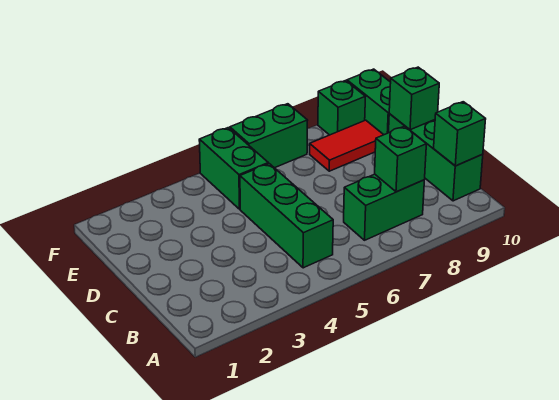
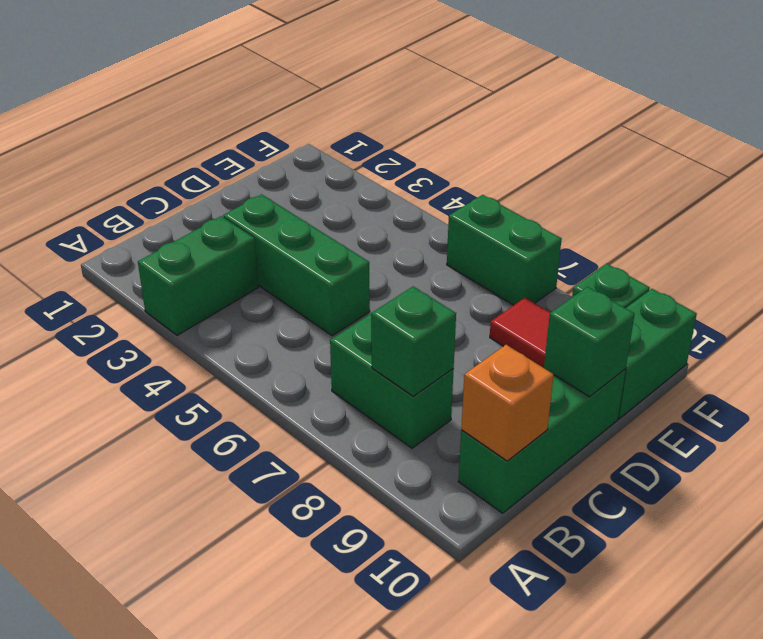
green 1x3 brick [240,164,333,268] -> green 1x3 brick turned to [223,194,370,336]
green 1x1 brick [434,102,486,166] -> orange 1x1 brick [461,345,554,461]
green 1x2 brick [199,128,268,209] -> green 1x2 brick moved to [138,216,258,335]

